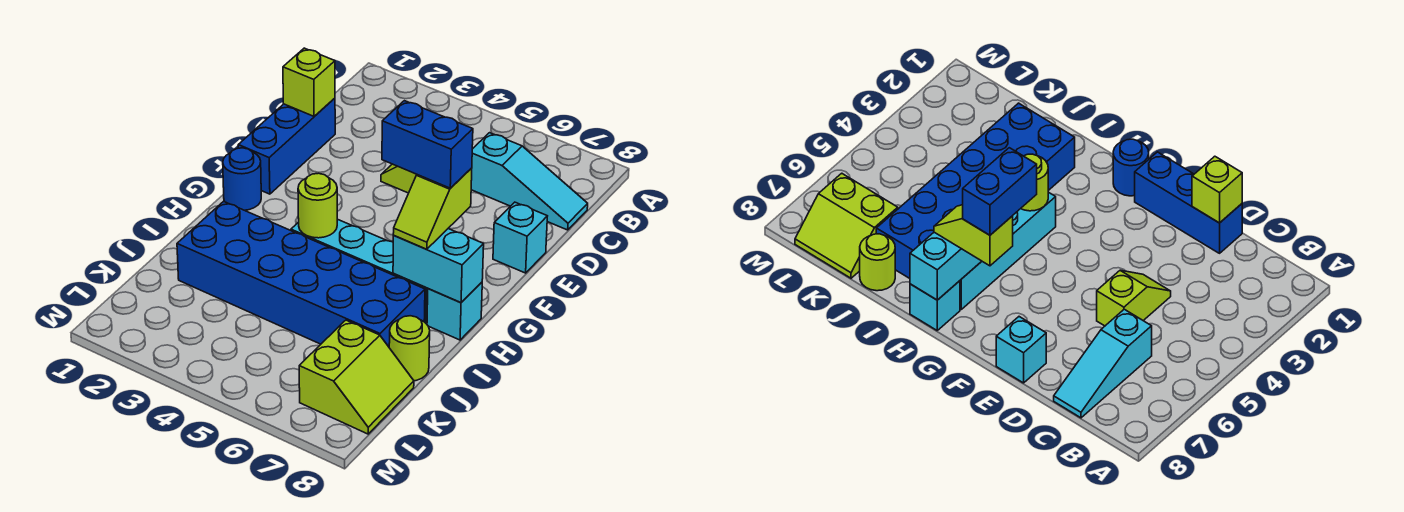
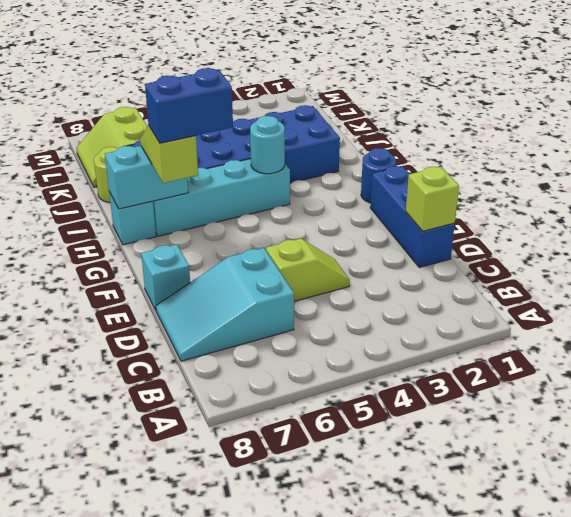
cyan 1x3 slope [471,133,588,230] -> cyan 2x3 slope [156,248,294,361]
lime 1x1 round brick [298,173,337,238] -> cyan 1x1 round brick [250,116,285,174]

